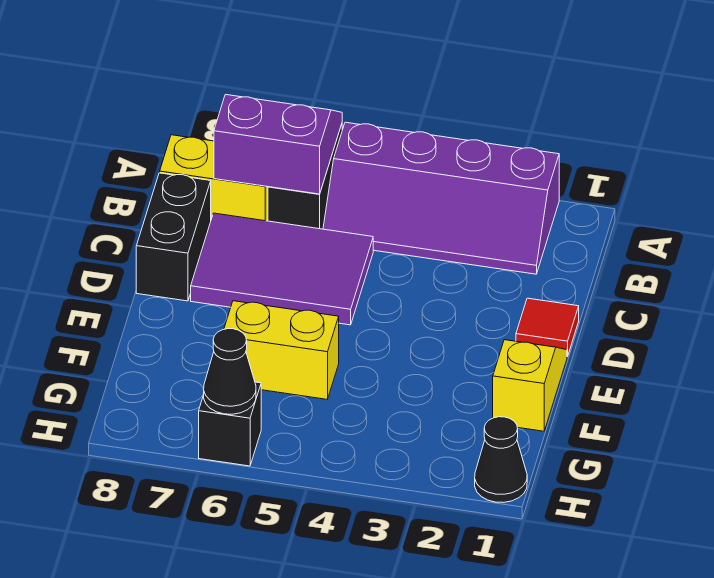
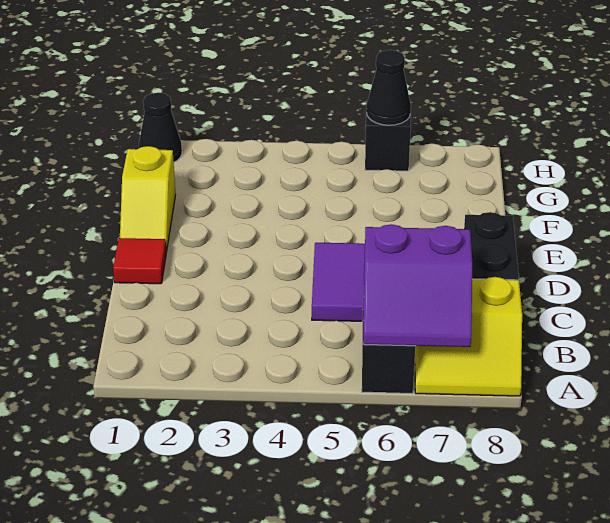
purple 2x4 slope [323,122,559,274] -> none
yellow 1x2 brick [224,301,339,399] -> none

